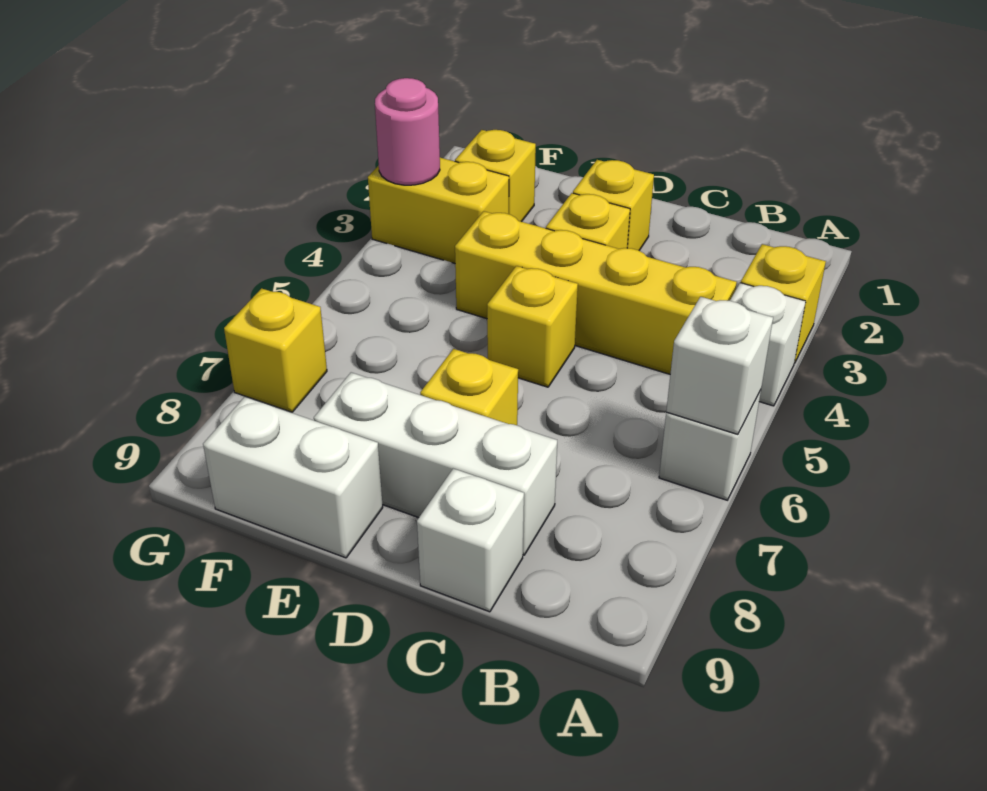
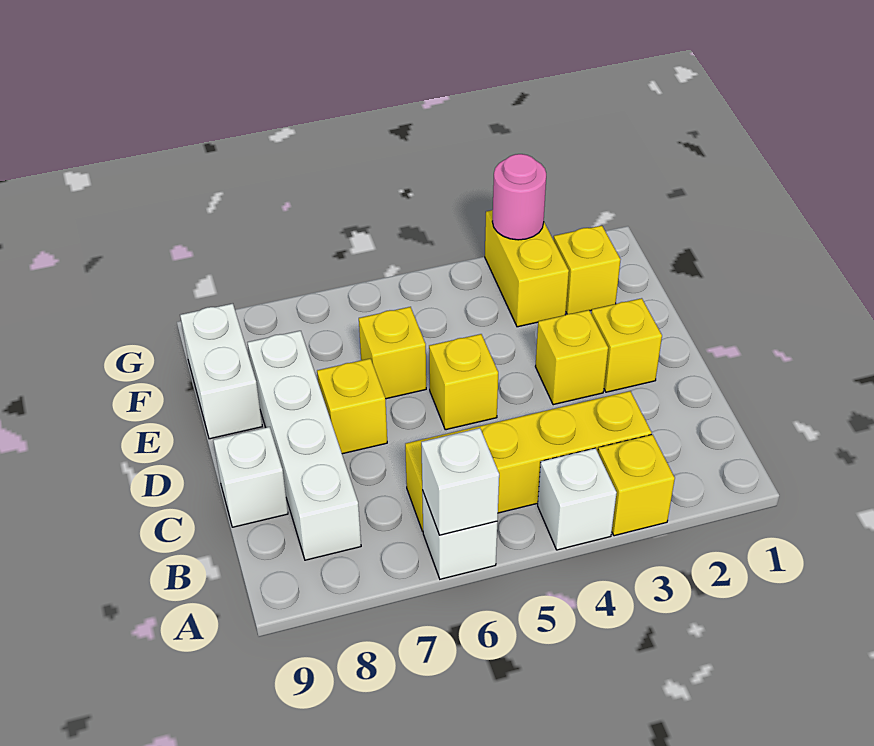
yellow 1x4 brick [455,211,737,374] -> yellow 1x4 brick turned to [405,391,652,531]
white 1x3 brick [314,372,557,555] -> white 1x4 brick [247,331,361,560]
yellow 1x1 brick [224,288,327,412] -> yellow 1x1 brick moved to [359,307,426,399]

